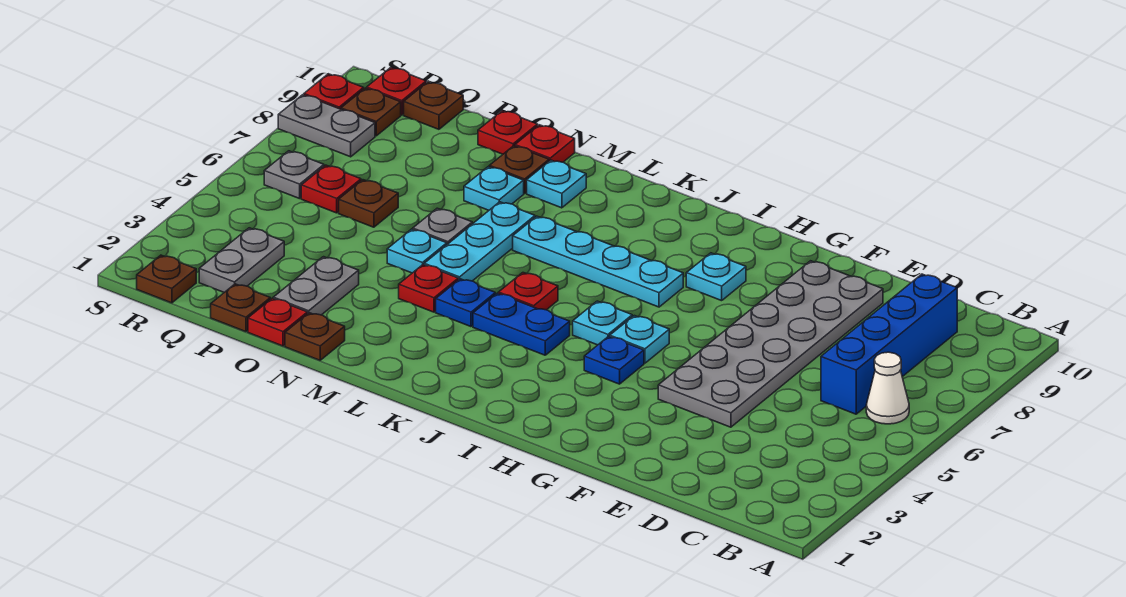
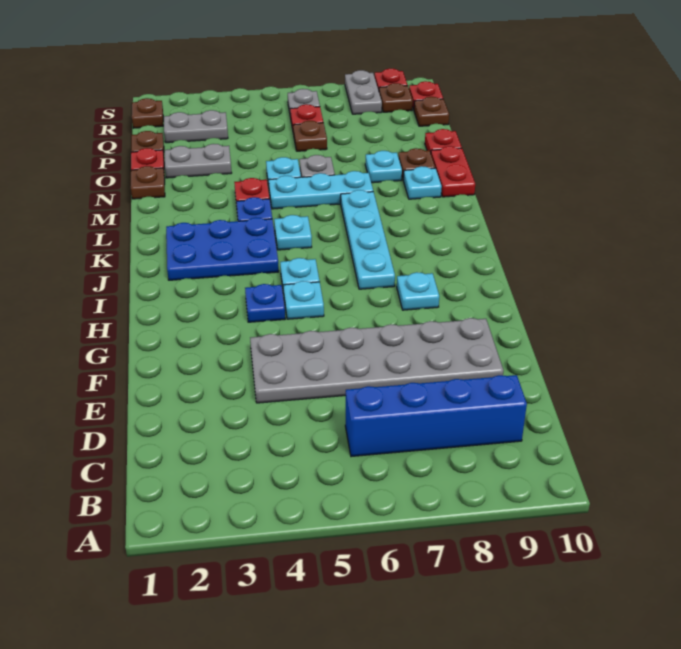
white 1x1 cone [866,352,909,424] -> none
blue 1x2 plate [473,293,570,355] -> blue 2x3 plate [166,217,279,280]
red 1x1 plate [498,273,558,310] -> cyan 1x1 plate [274,215,312,250]
red 1x1 plate [515,125,575,162] -> red 1x2 plate [431,146,475,197]

